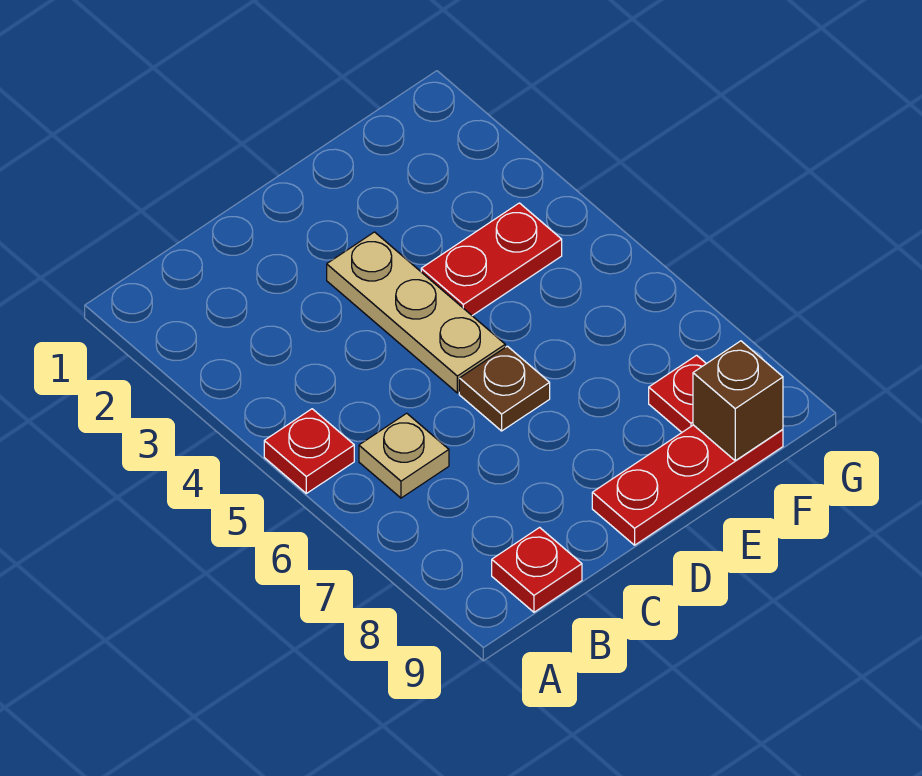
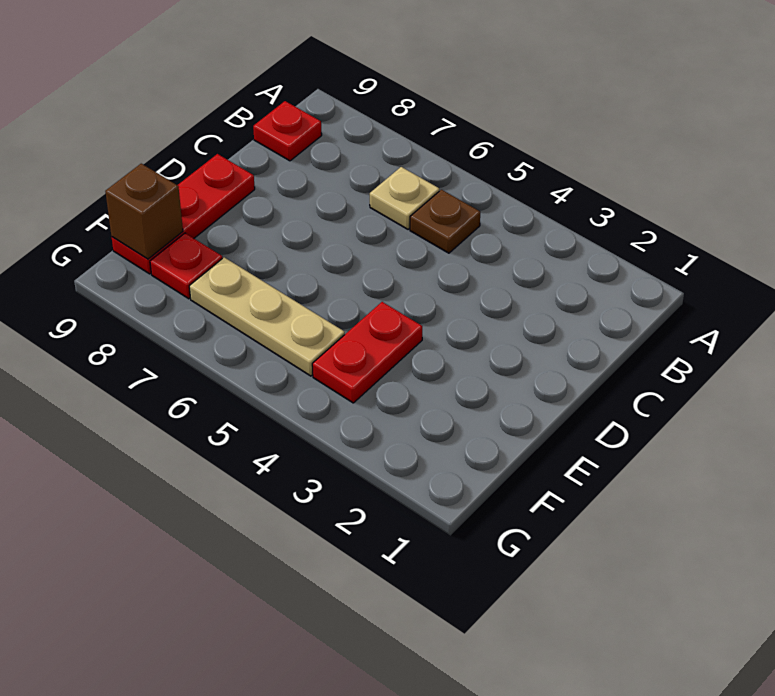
red 1x1 plate [264,409,354,493] -> none
tan 1x3 plate [327,232,505,393] -> tan 1x3 plate moved to [189,257,345,376]
brown 1x1 plate [459,346,550,431] -> brown 1x1 plate moved to [410,190,480,253]

